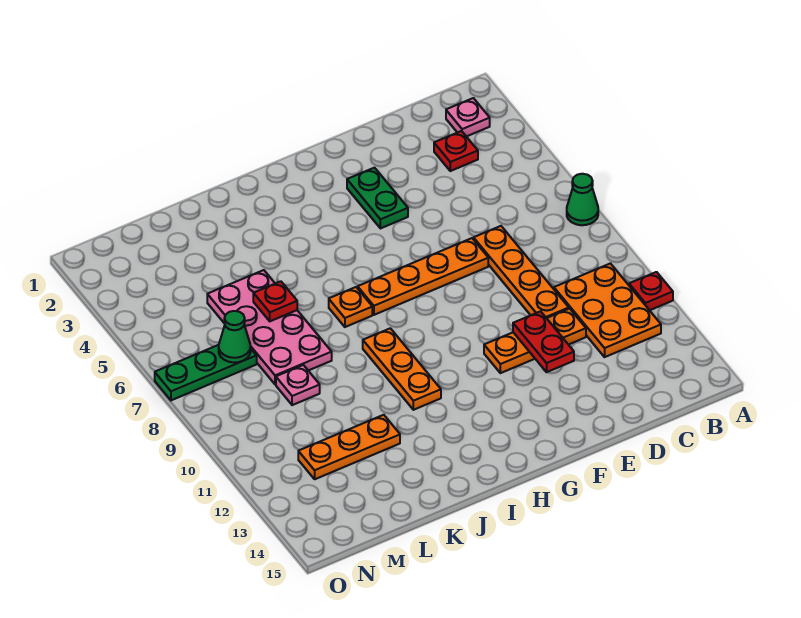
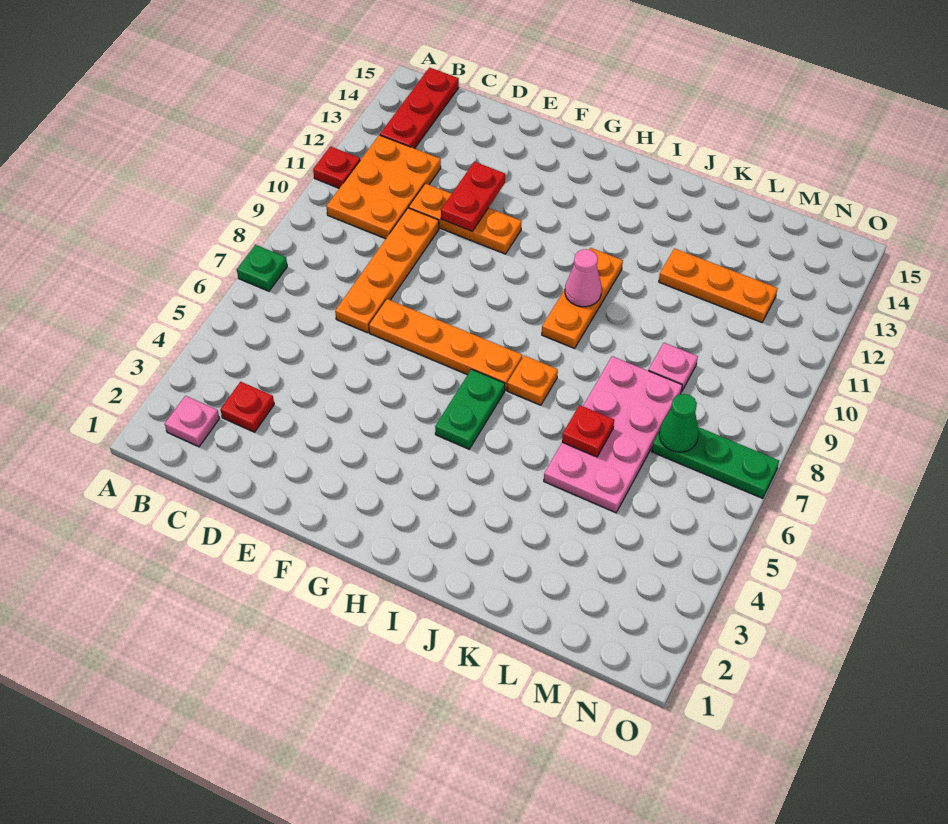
green 1x1 cone [567,174,598,225] -> green 1x1 plate [237,245,287,291]
none -> red 1x3 plate [380,68,459,149]
green 1x2 plate [347,168,408,228] -> green 1x2 plate moved to [435,369,505,449]
none -> pink 1x1 cone [565,249,602,307]

